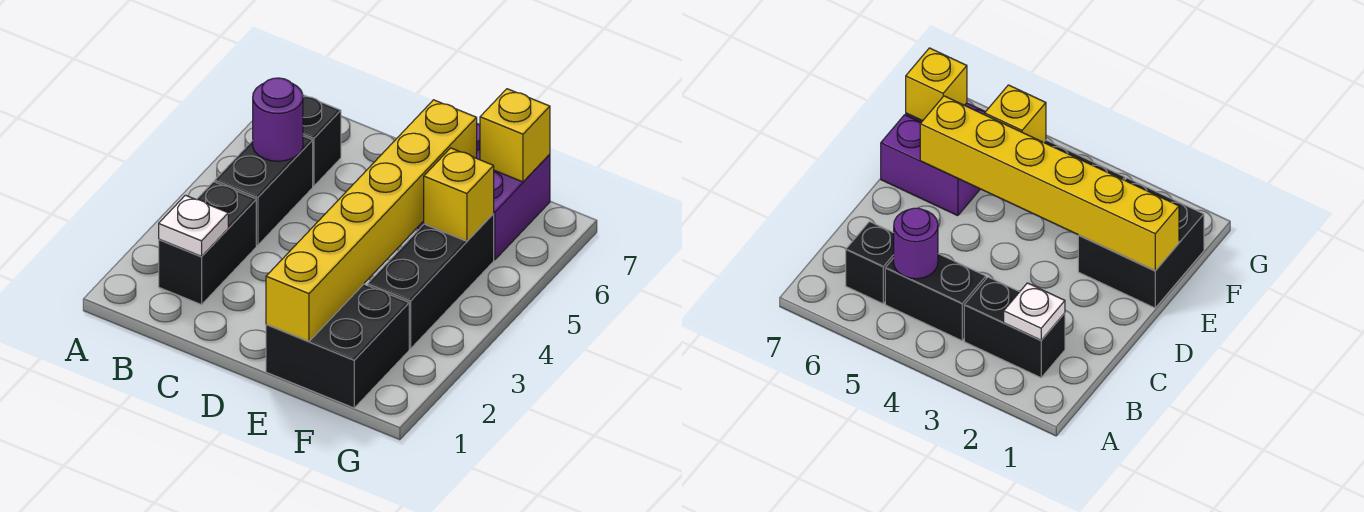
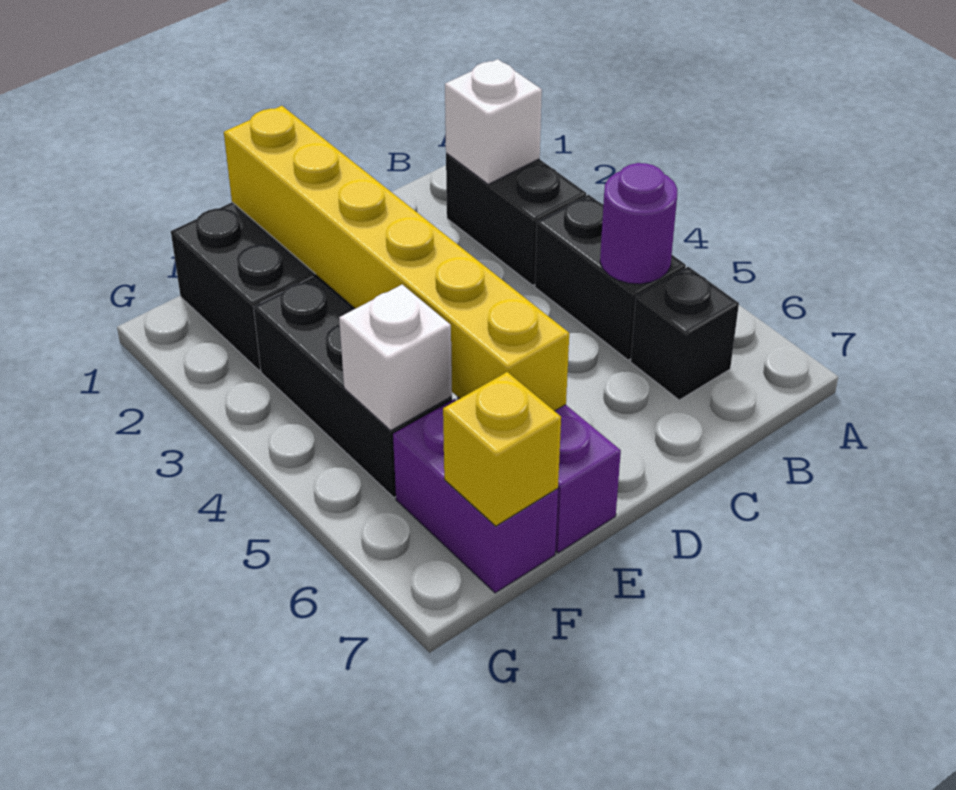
white 1x1 plate [159,195,228,256] -> white 1x1 brick [445,59,542,184]
yellow 1x1 brick [424,148,494,241] -> white 1x1 brick [339,285,452,430]

